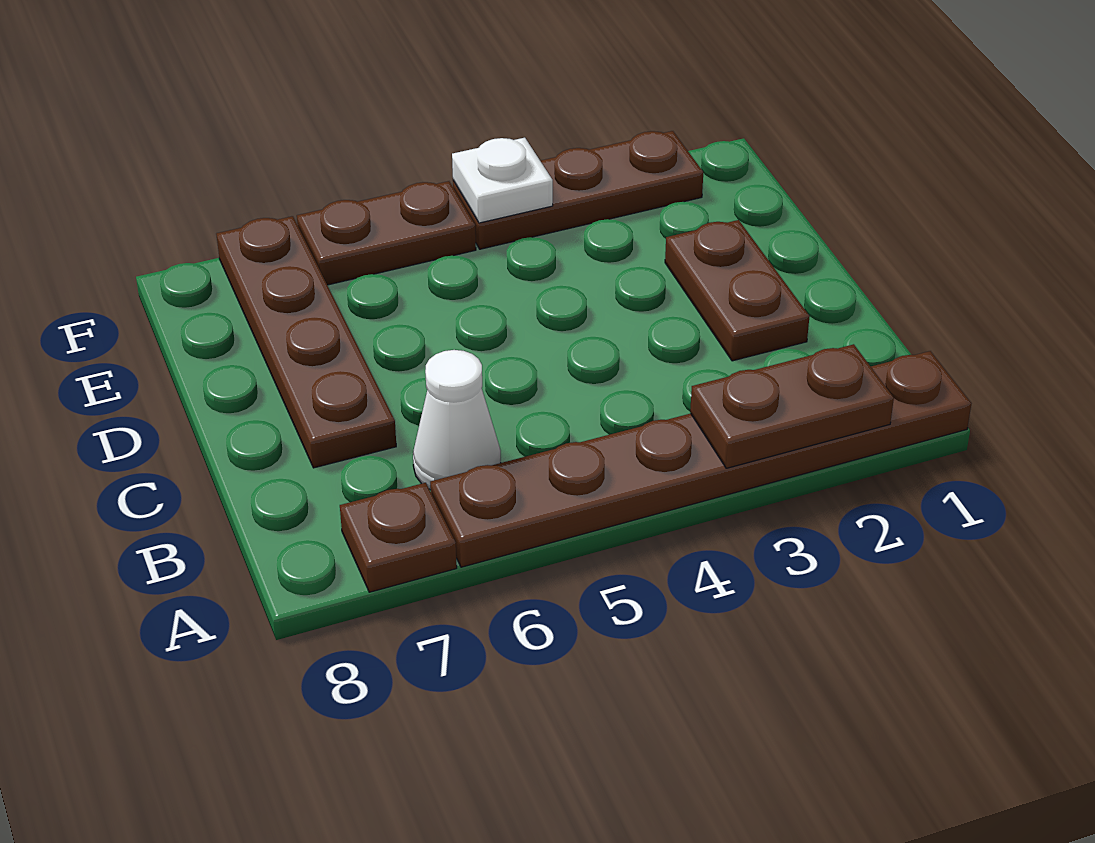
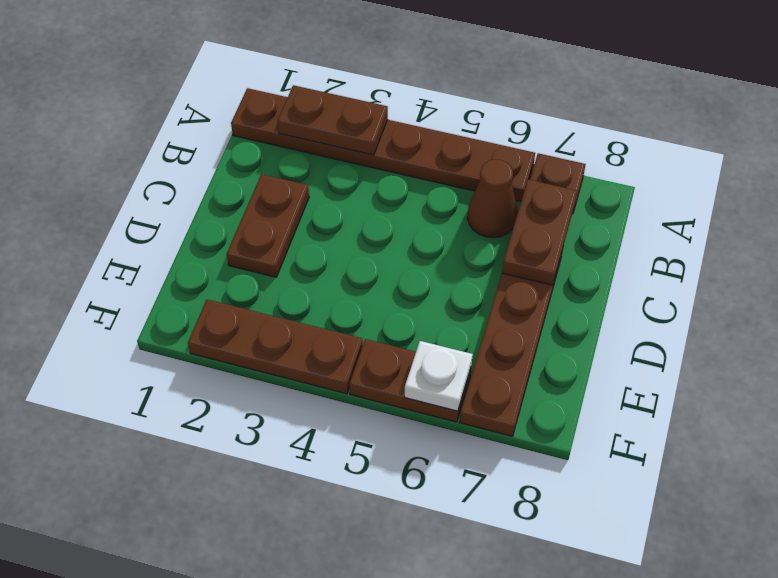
white 1x1 cone [413,350,501,490] -> brown 1x1 cone [467,159,518,238]
none -> brown 1x2 plate [502,180,577,285]
white 1x1 plate [452,138,553,223] -> white 1x1 plate moved to [405,341,473,411]

